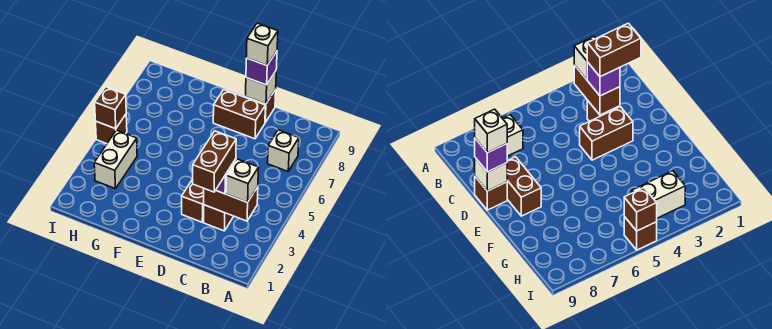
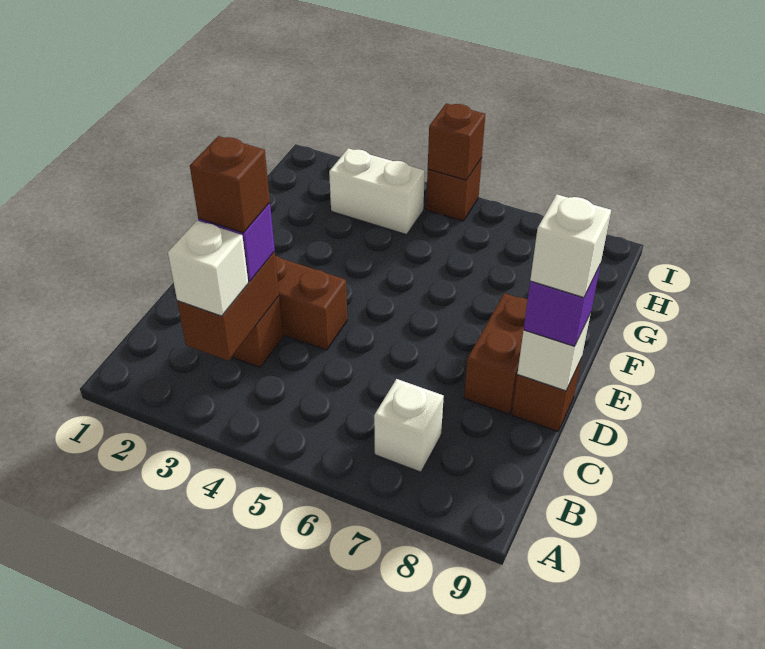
brown 1x2 brick [193,131,236,192] -> brown 1x1 brick [190,136,270,233]

